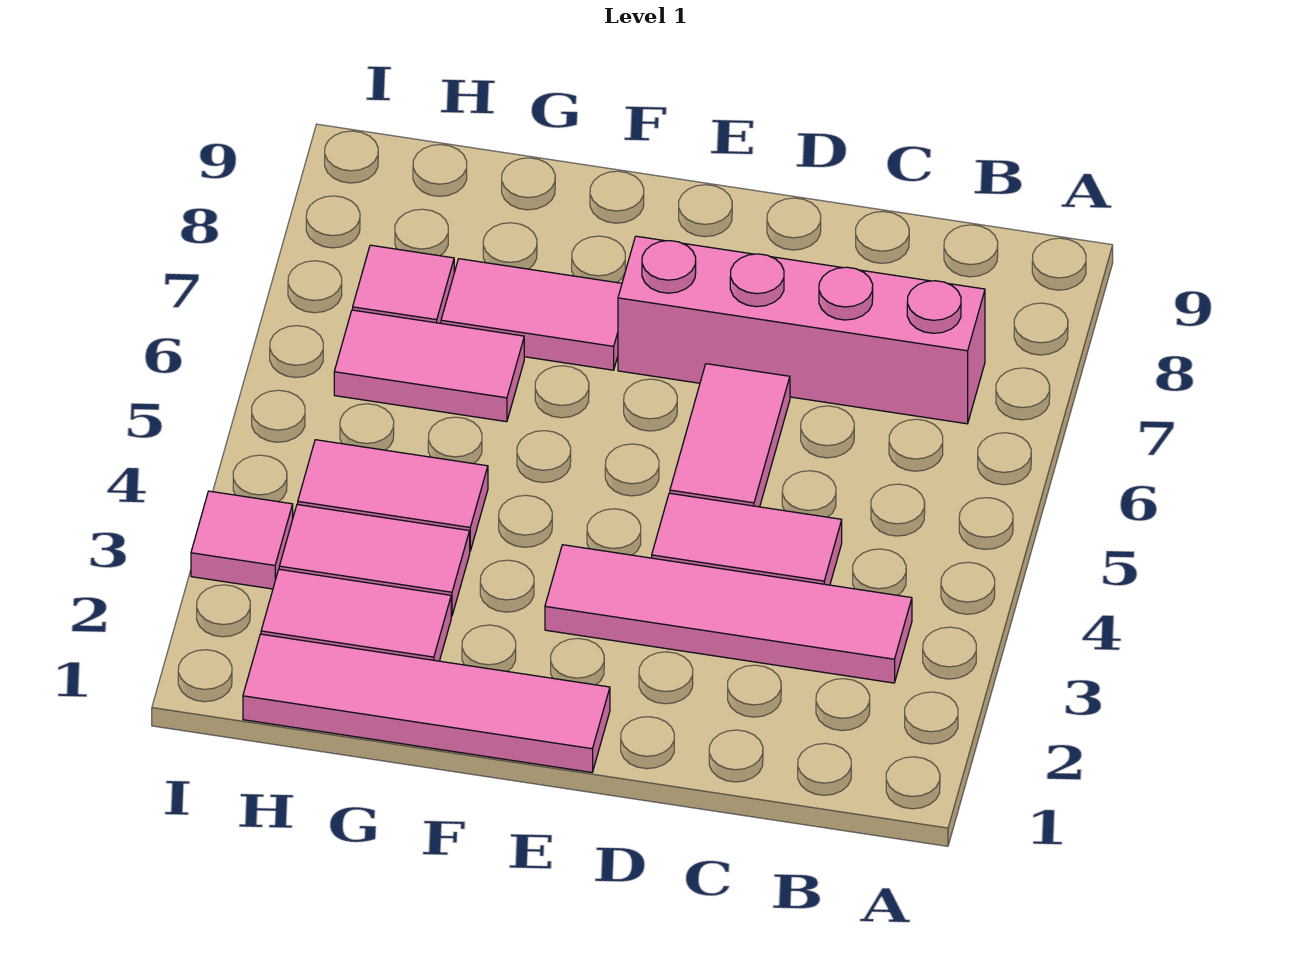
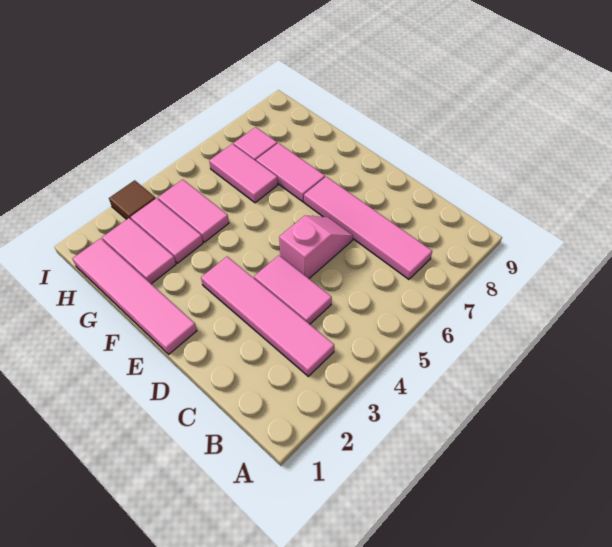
pink 1x4 brick [618,236,985,424] -> pink 1x4 tile [304,177,432,279]
pink 1x2 tile [670,364,790,507] -> pink 1x2 slope [279,216,353,279]
pink 1x1 tile [191,491,293,589] -> brown 1x1 tile [109,180,156,219]

